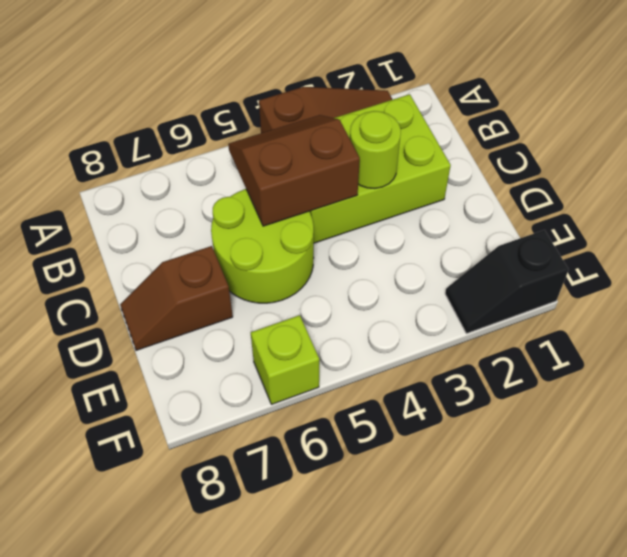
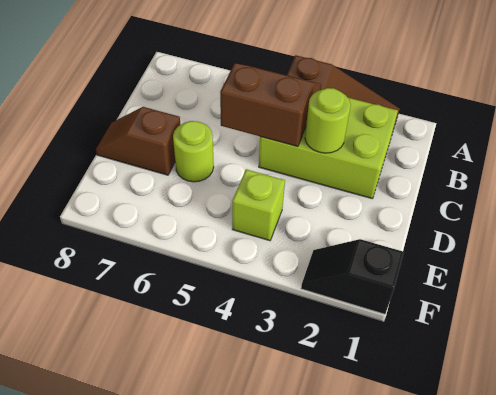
lime 2x2 round brick [211,189,314,303] -> lime 1x1 round brick [173,121,214,182]
lime 1x1 brick [251,315,319,404] -> lime 1x1 brick moved to [232,169,285,241]

